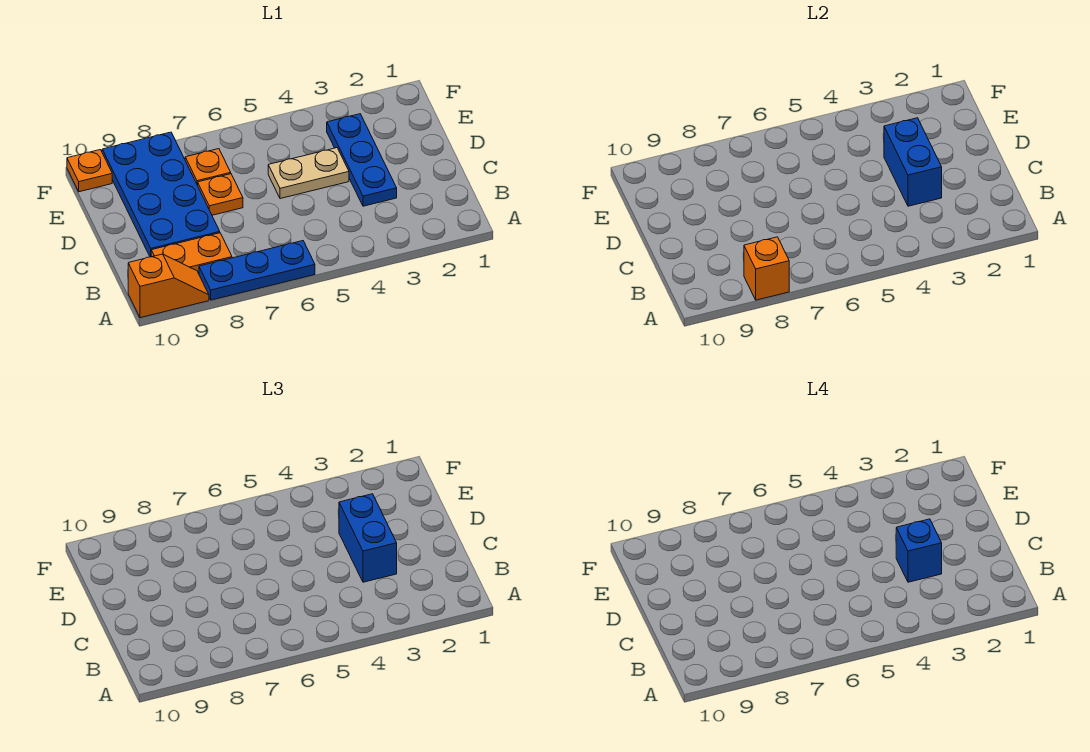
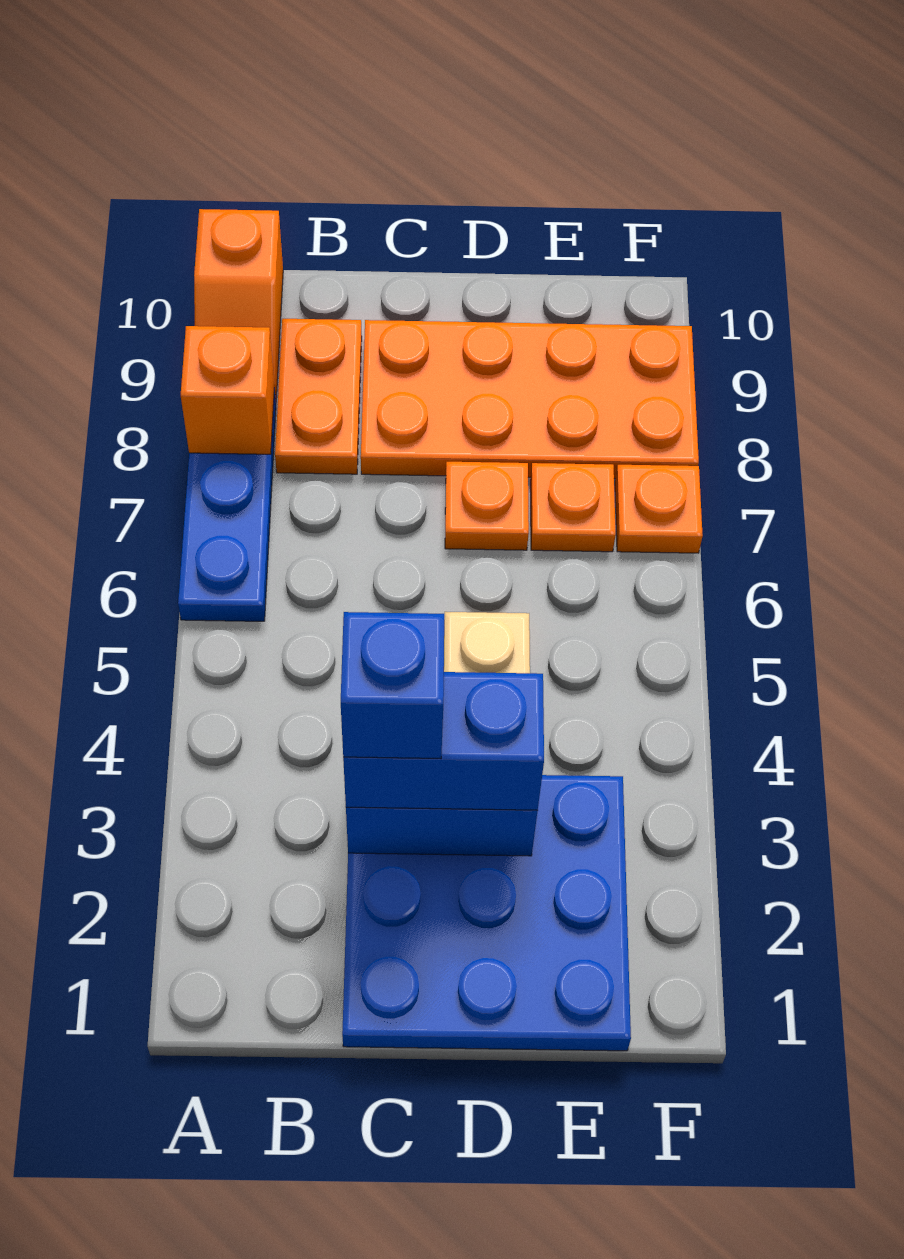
blue 1x3 plate [327,114,397,206] -> blue 3x3 plate [342,775,631,1051]
blue 2x4 plate [102,132,220,257] -> orange 2x4 plate [361,320,699,479]
orange 1x1 plate [67,150,112,192] -> orange 1x1 plate moved to [615,465,703,553]

